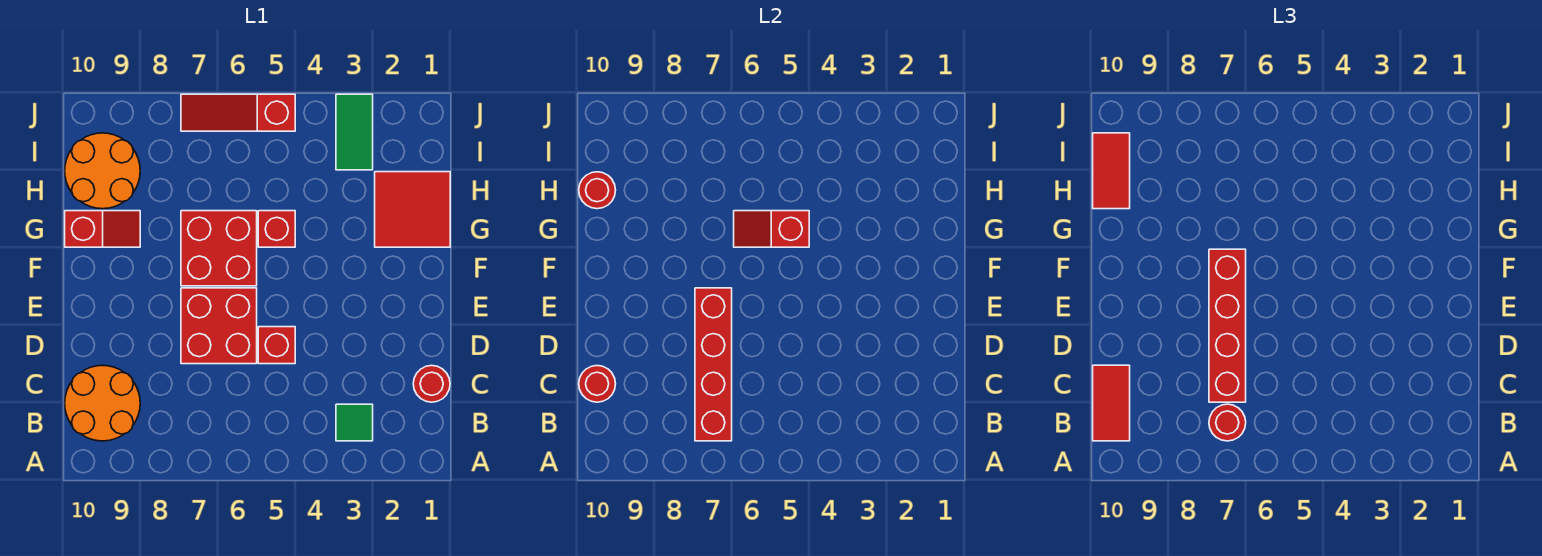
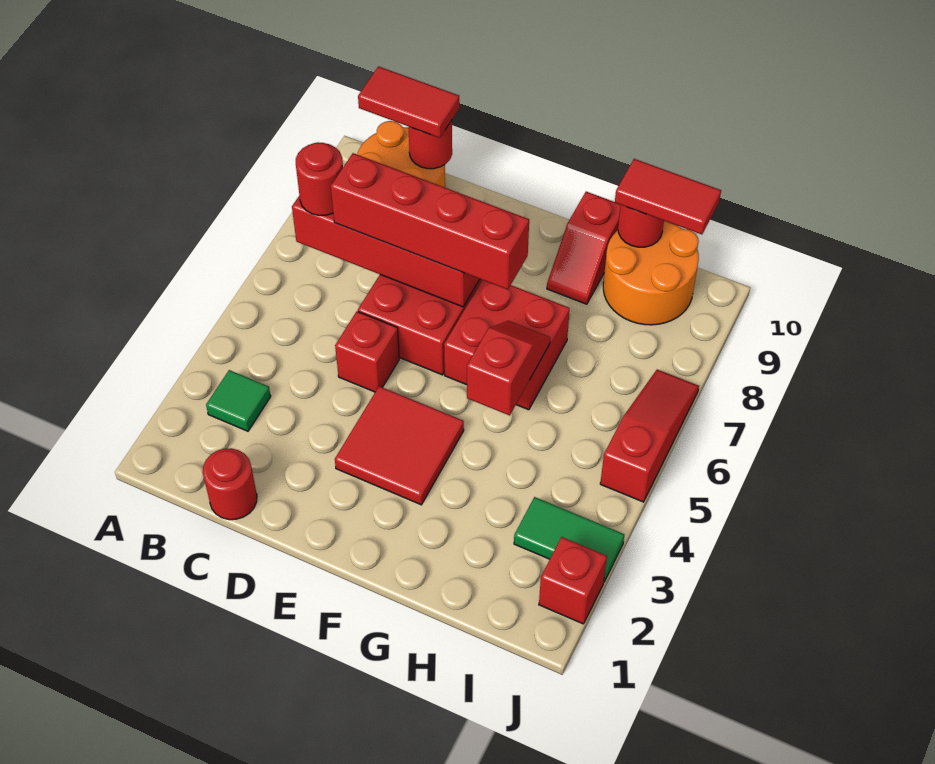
red 2x2 tile [375,172,450,247] -> red 2x2 tile moved to [335,386,464,505]
red 1x1 brick [258,211,295,247] -> red 1x1 brick moved to [539,537,607,624]

